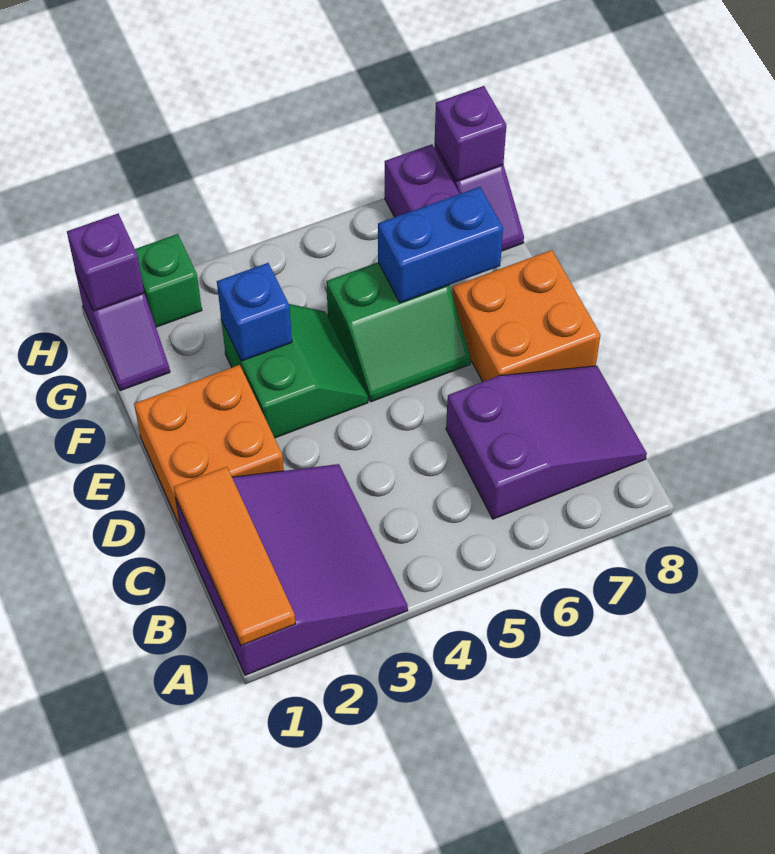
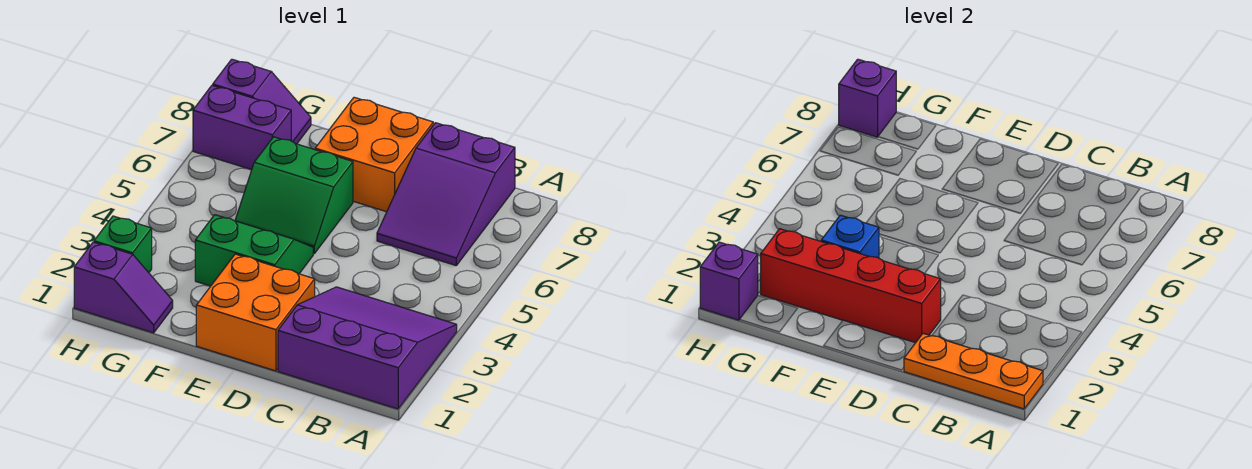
orange 1x3 tile [174,467,295,646] -> orange 1x3 plate [904,334,1043,409]
purple 2x3 slope [446,366,647,519] -> purple 2x3 slope turned to [377,123,515,266]
none -> red 1x4 brick [761,229,941,343]
green 2x2 slope [326,262,471,402] -> green 2x2 slope turned to [235,137,353,254]
blue 1x2 brick [378,187,503,303] -> none

